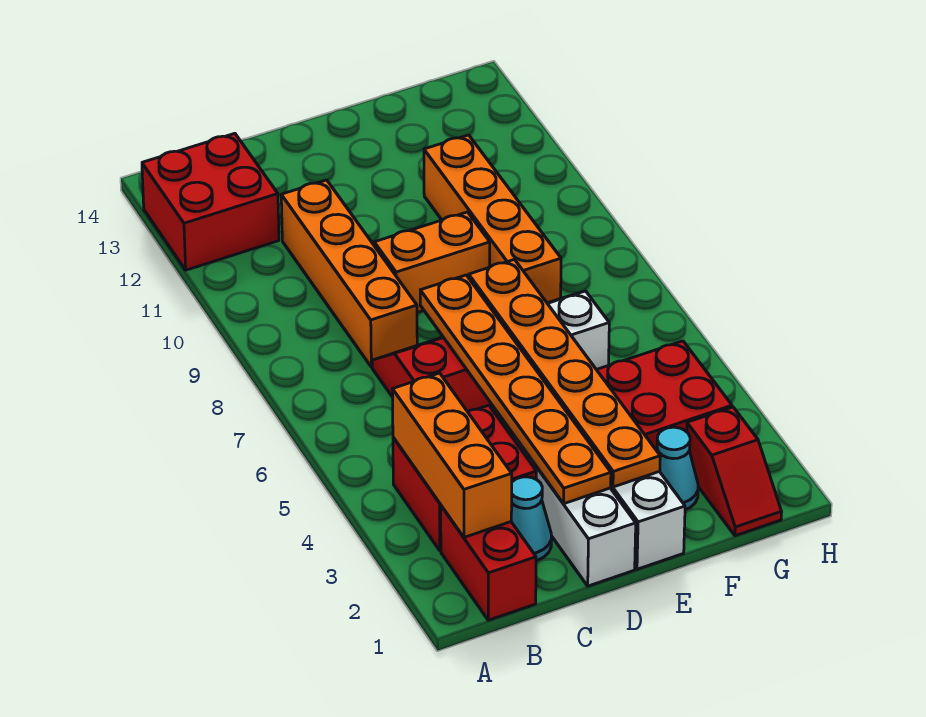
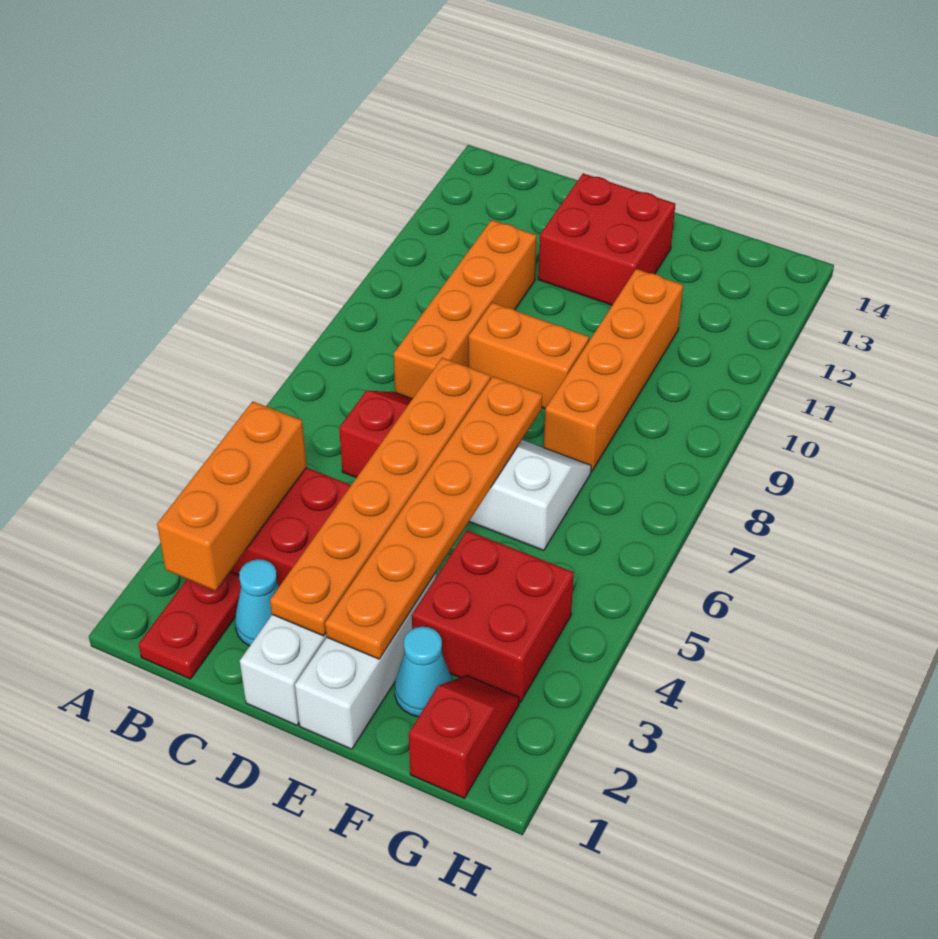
red 2x2 brick [142,133,279,270] -> red 2x2 brick moved to [538,174,675,305]
red 1x2 brick [441,506,536,620] -> red 1x2 plate [138,572,241,679]
red 1x2 slope [687,407,782,536] -> red 1x2 slope turned to [409,675,519,798]

